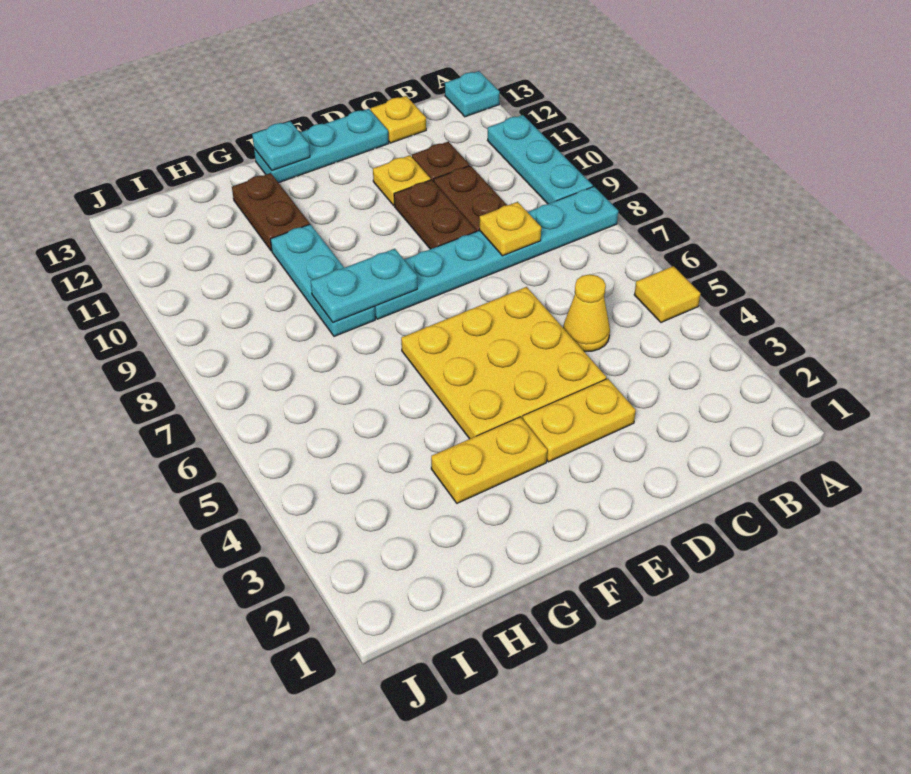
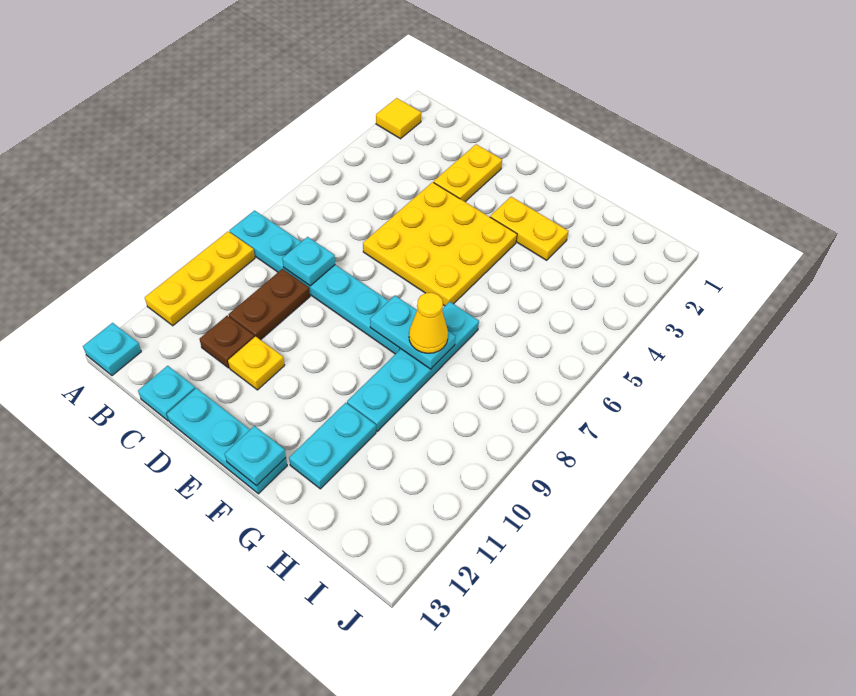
yellow 1x1 tile [634,266,701,322] -> yellow 1x1 tile moved to [376,98,421,139]
cyan 1x3 plate [488,115,593,204] -> yellow 1x3 plate [145,231,255,326]
yellow 1x1 cone [563,274,610,351] -> yellow 1x1 cone moved to [409,293,448,353]
yellow 1x1 plate [479,202,541,256] -> cyan 1x1 plate [282,237,335,286]
yellow 1x1 plate [371,96,426,143] -> cyan 1x1 plate [138,366,195,421]
yellow 1x2 plate [523,379,636,462] -> yellow 1x2 plate turned to [434,144,502,202]
brown 1x2 plate [394,180,476,249] -> none
cyan 1x3 plate [270,224,375,336] -> cyan 1x4 plate [347,302,479,431]
brown 1x2 plate [232,173,310,251] -> cyan 1x2 plate [289,403,376,489]

